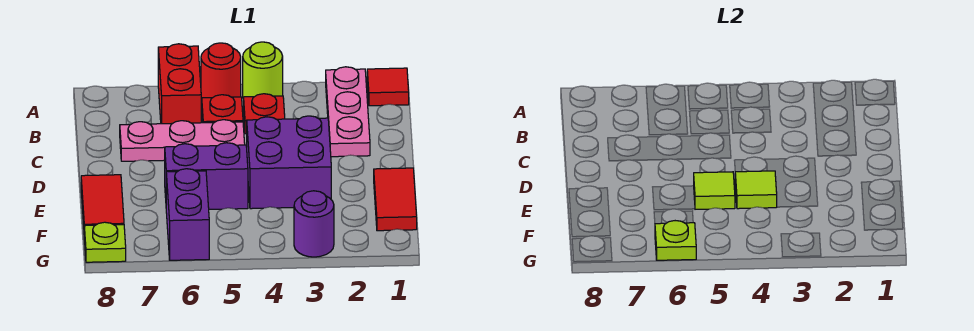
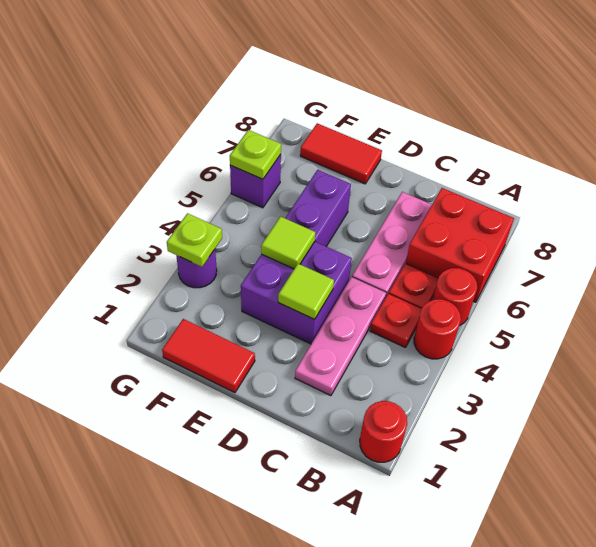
red 1x1 tile [367,68,409,106] -> red 1x1 round brick [360,401,407,462]
pink 1x3 plate [326,67,370,157] -> pink 1x3 plate turned to [295,277,386,396]
lime 1x1 round brick [243,42,283,99] -> red 1x1 round brick [414,299,461,359]
red 1x2 brick [158,44,201,124] -> red 2x2 brick [406,188,514,302]
lime 1x1 tile [694,172,735,209] -> lime 1x1 tile moved to [278,264,334,319]
purple 1x2 brick [166,169,209,260] -> purple 1x1 brick [230,154,281,208]
lime 1x1 plate [84,222,126,262] -> lime 1x1 plate moved to [167,213,222,267]

